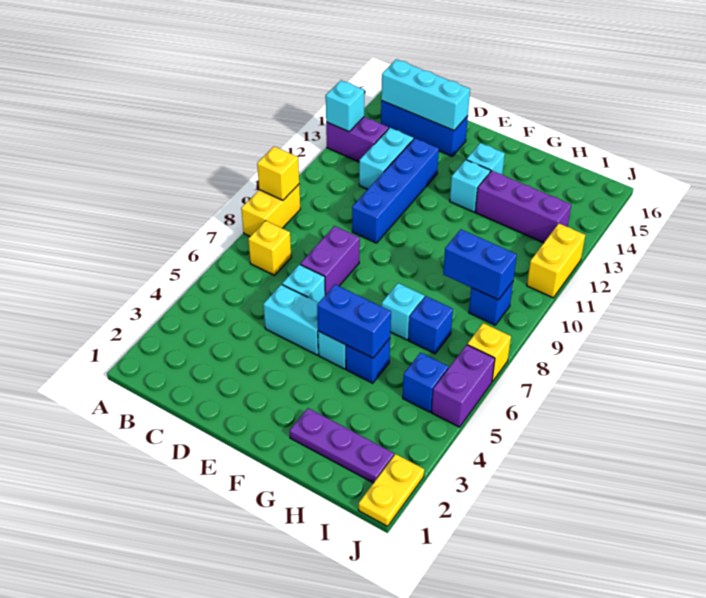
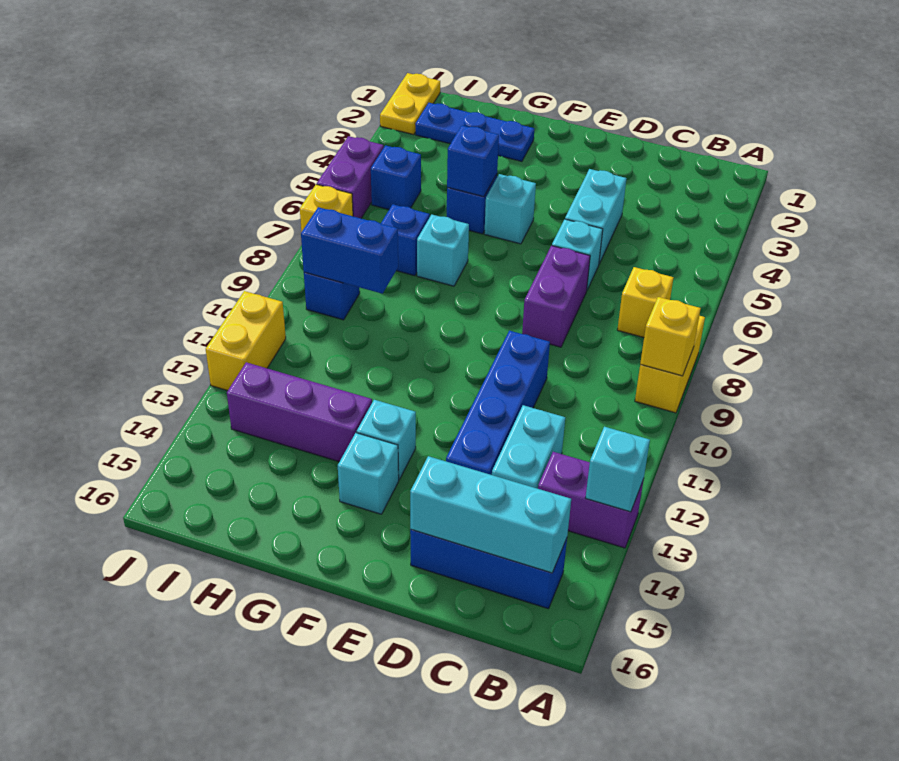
cyan 1x2 brick [263,284,319,355] -> cyan 1x2 brick turned to [565,169,627,264]
blue 1x2 brick [317,285,391,358] -> blue 1x1 brick [447,126,499,197]
purple 1x3 plate [290,408,394,483] -> blue 1x3 plate [415,103,534,161]

